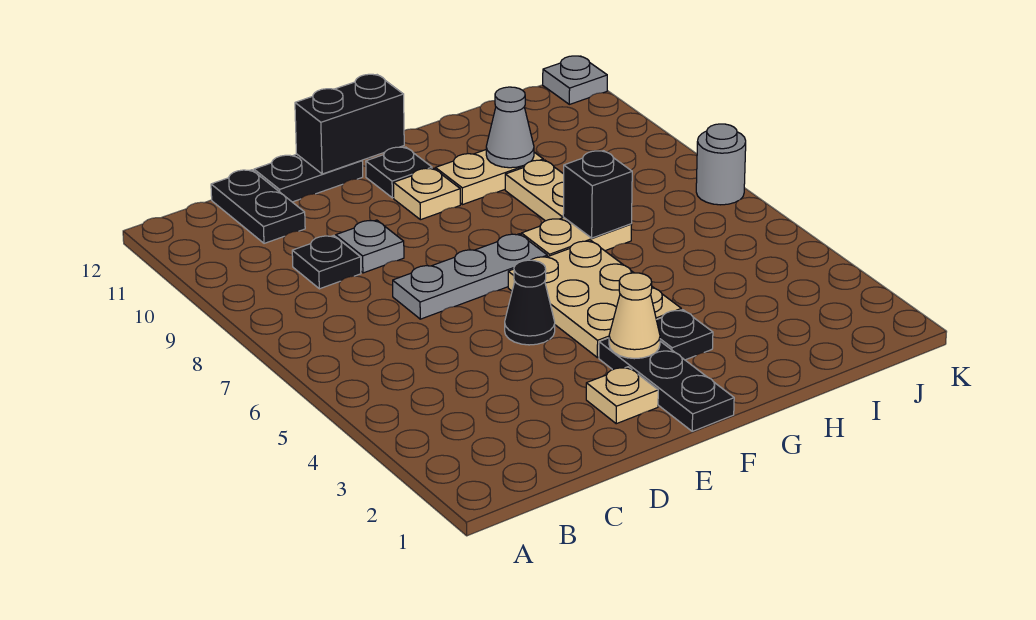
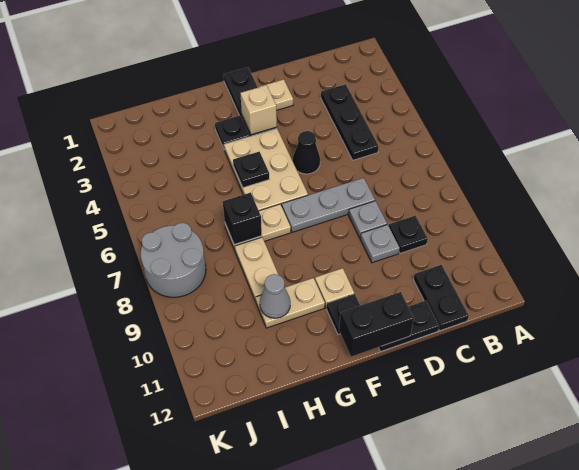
none -> black 1x3 plate [321,84,379,160]
tan 1x1 cone [609,273,660,359] -> tan 1x1 brick [240,85,277,135]
none -> black 1x1 plate [233,152,269,188]
grey 1x1 round brick [696,124,746,205] -> grey 2x2 round brick [141,223,206,297]
grey 1x1 plate [543,56,607,104] -> grey 1x1 plate moved to [349,201,387,238]

